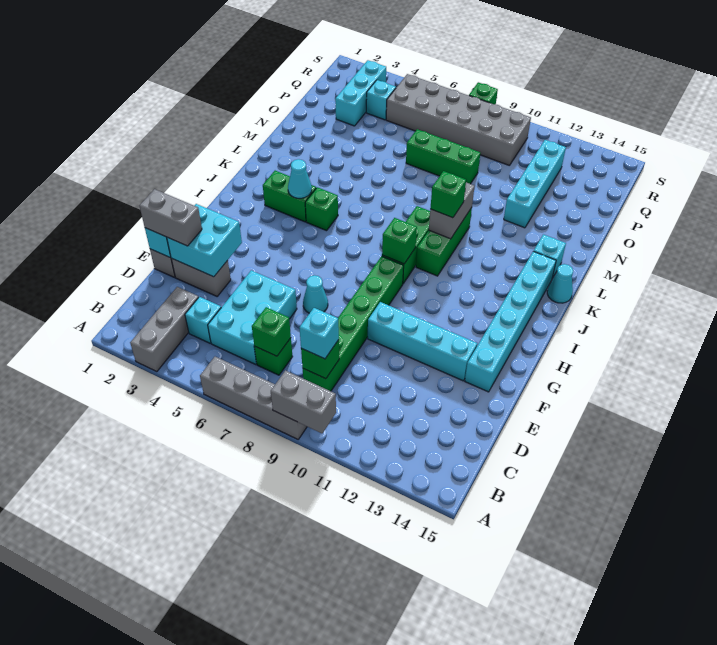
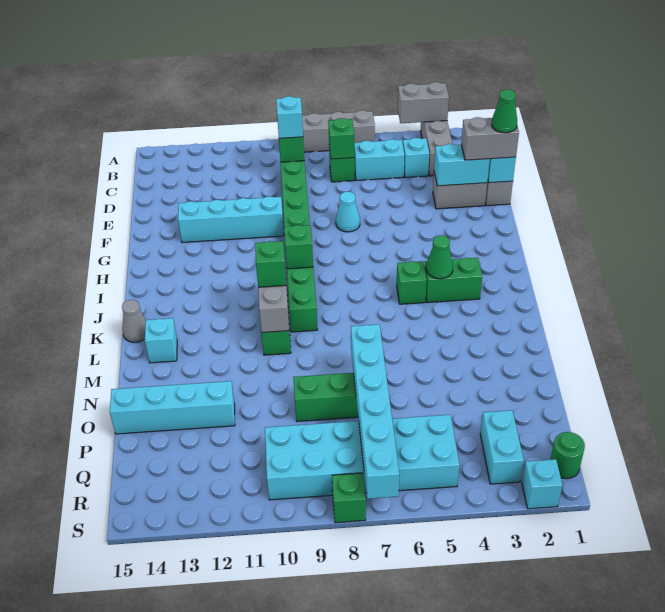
grey 1x2 brick [271,370,336,433] -> grey 1x2 brick moved to [398,82,449,123]
cyan 2x3 brick [208,270,297,364] -> cyan 1x2 brick [354,139,405,181]
none -> green 1x1 cone [492,89,517,133]
cyan 2x2 brick [167,204,242,277] -> cyan 1x2 brick [434,144,490,186]
cyan 1x6 brick [465,251,556,392] -> cyan 1x6 brick moved to [351,324,399,499]
cyan 1x1 cone [288,159,312,198] -> green 1x1 cone [426,235,453,279]
cyan 1x1 cone [547,264,573,303] -> grey 1x1 cone [122,300,146,342]
cyan 1x4 brick [504,140,566,228] -> cyan 1x4 brick turned to [110,381,235,434]
cyan 1x3 brick [335,60,386,126] -> cyan 1x2 brick [480,410,524,484]
cyan 1x1 brick [366,80,396,120] -> cyan 1x1 brick moved to [522,459,563,509]
grey 2x6 brick [386,74,531,166] -> cyan 2x6 brick [265,415,459,500]
none -> green 1x1 round brick [550,432,585,479]

